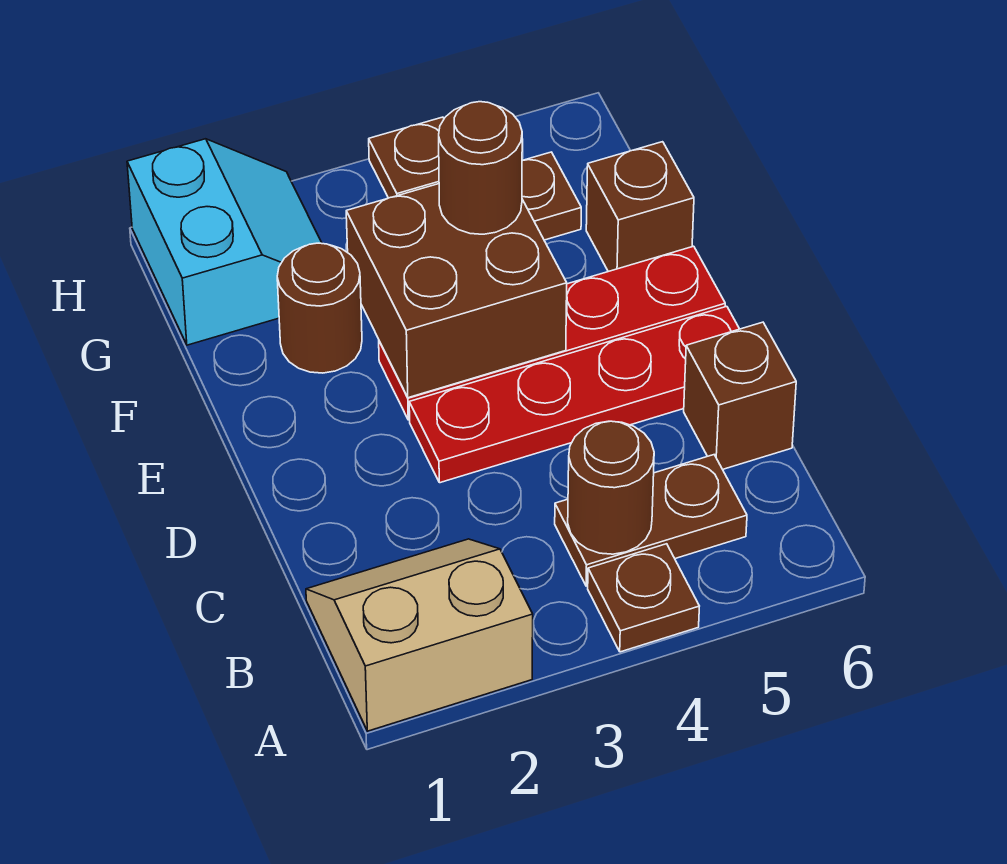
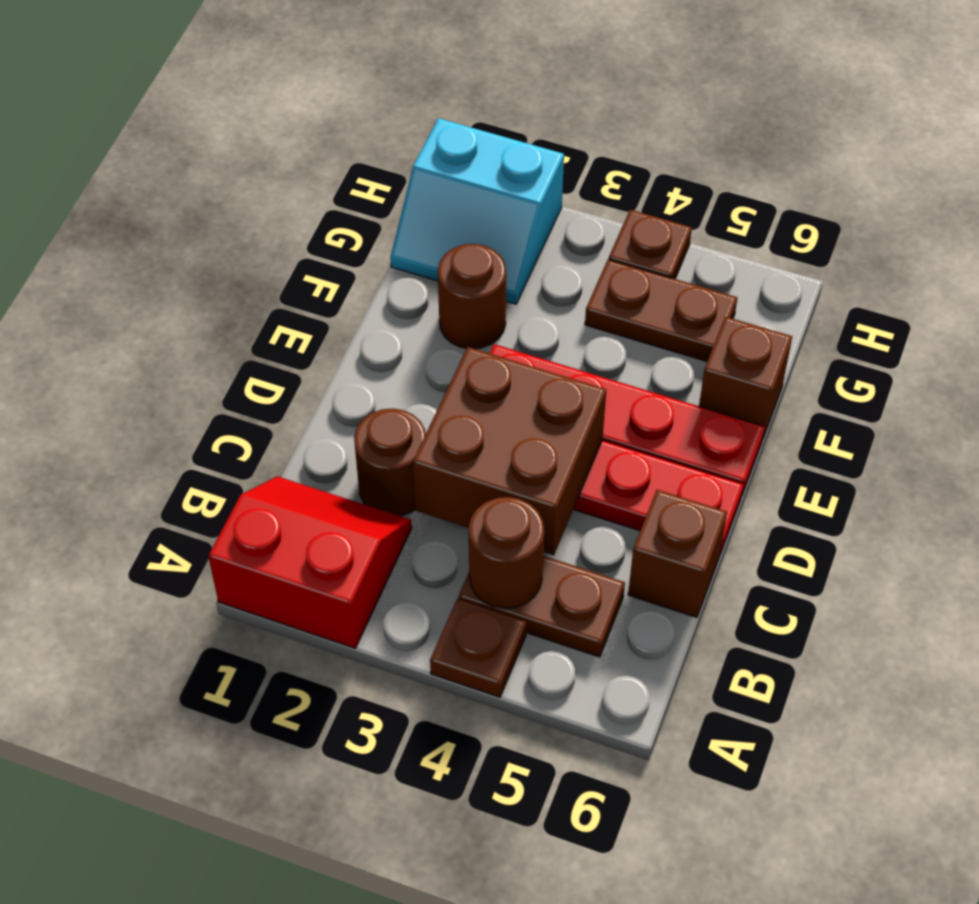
tan 2x2 slope [306,539,533,731] -> red 2x2 slope [208,476,412,648]
brown 2x2 brick [346,184,567,398] -> brown 2x2 brick moved to [413,347,606,555]
brown 1x1 round brick [439,102,522,234] -> brown 1x1 round brick moved to [354,408,426,516]
cyan 2x2 slope [127,139,322,345] -> cyan 2x2 slope turned to [390,118,564,304]

